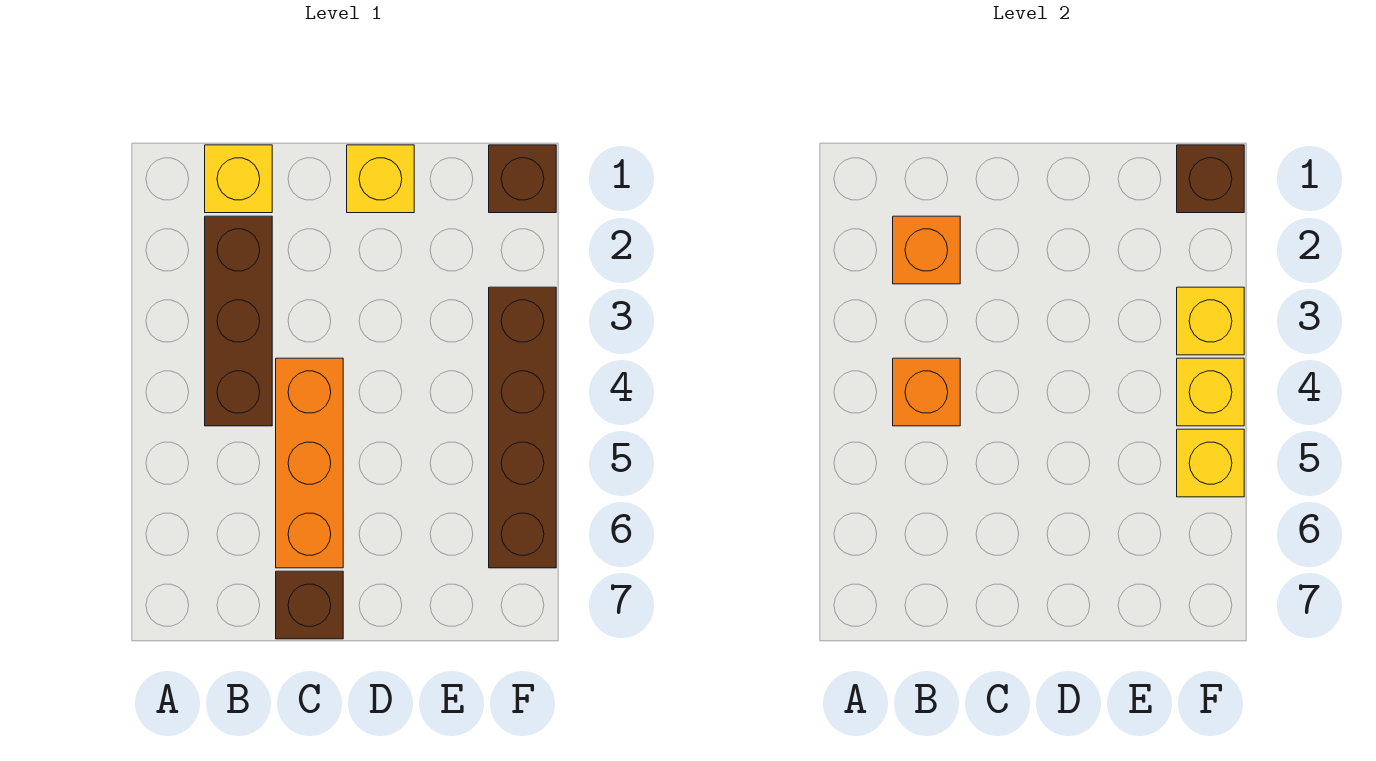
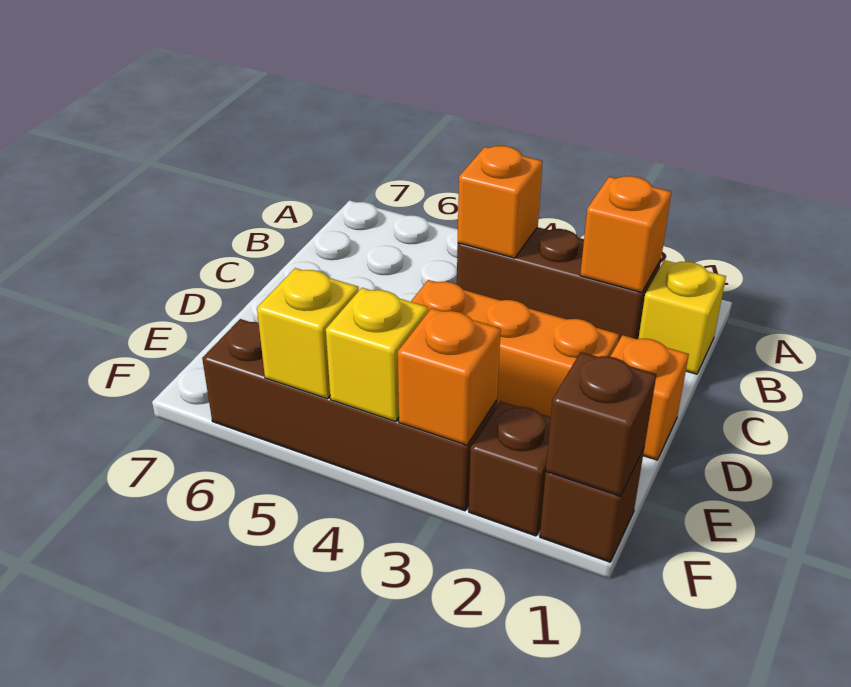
orange 1x3 brick [276,358,343,568] -> orange 1x3 brick moved to [411,280,619,417]
brown 1x1 brick [276,571,343,639] -> brown 1x1 brick moved to [469,401,551,536]
yellow 1x1 brick [347,145,414,213] -> orange 1x1 brick [610,335,689,460]
yellow 1x1 brick [1177,287,1244,355] -> orange 1x1 brick [398,308,501,445]

